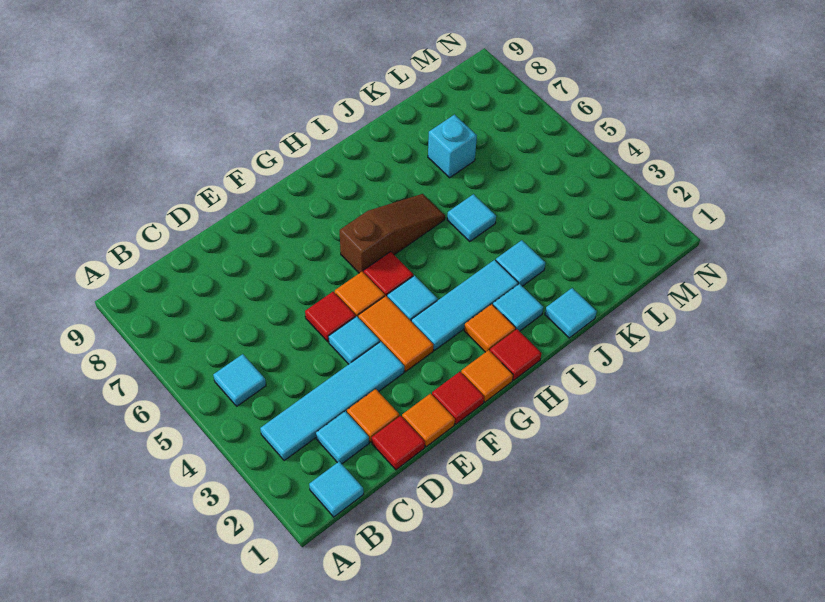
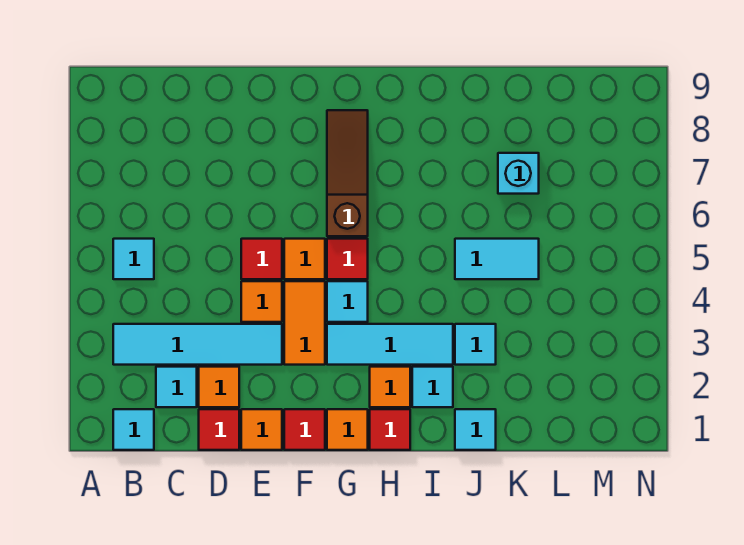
cyan 1x1 tile [329,316,380,364] -> orange 1x1 tile [241,281,282,322]
brown 1x3 slope [340,194,445,273] -> brown 1x3 slope turned to [327,110,368,236]
cyan 1x1 tile [447,194,496,241] -> cyan 1x2 tile [455,239,539,279]

